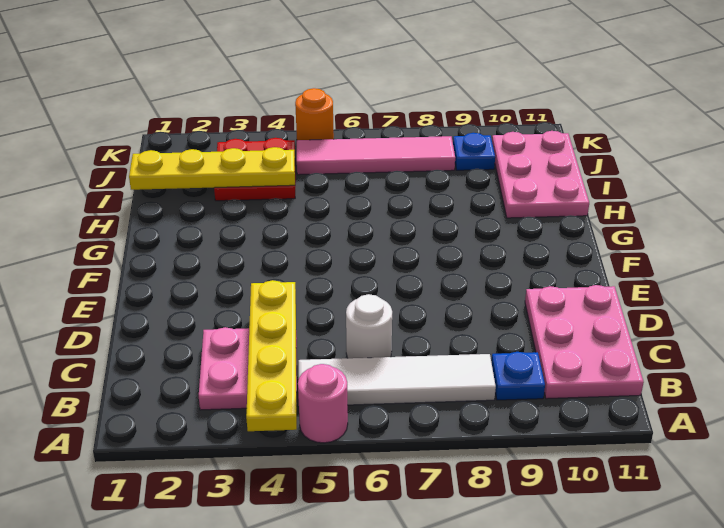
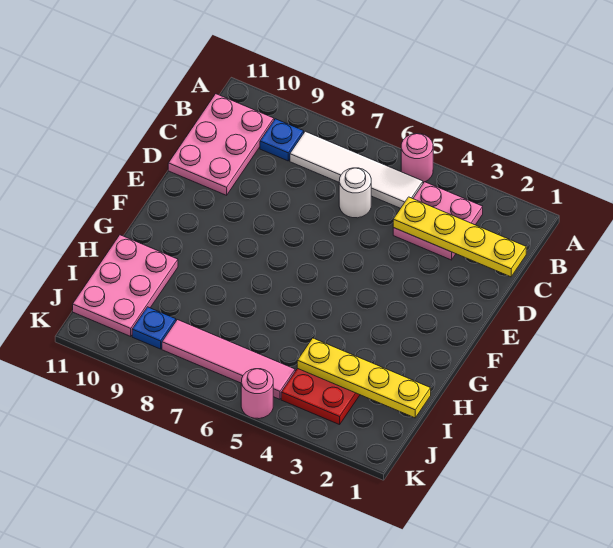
yellow 1x4 plate [246,280,297,431] -> yellow 1x4 plate turned to [393,197,526,277]
orange 1x1 round brick [295,88,334,140] -> pink 1x1 round brick [241,369,273,419]

